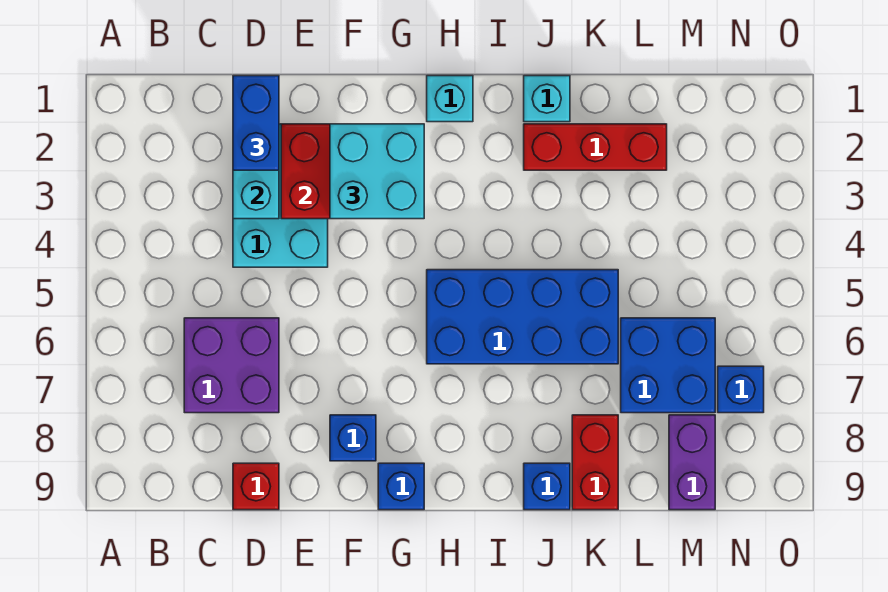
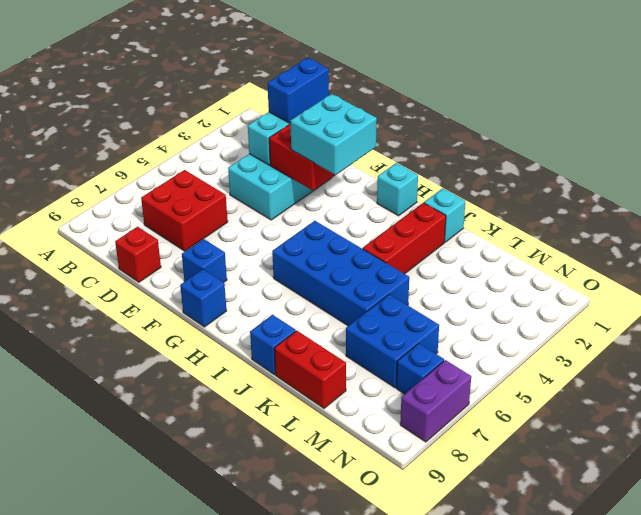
purple 2x2 brick [184,318,279,413] -> red 2x2 brick [141,170,228,251]
red 1x3 brick [524,124,667,170] -> red 1x3 brick turned to [363,203,446,274]
red 1x2 brick [572,415,618,510] -> red 1x2 brick turned to [274,331,346,408]
purple 1x2 brick [669,415,715,510] -> purple 1x2 brick moved to [400,360,471,442]

